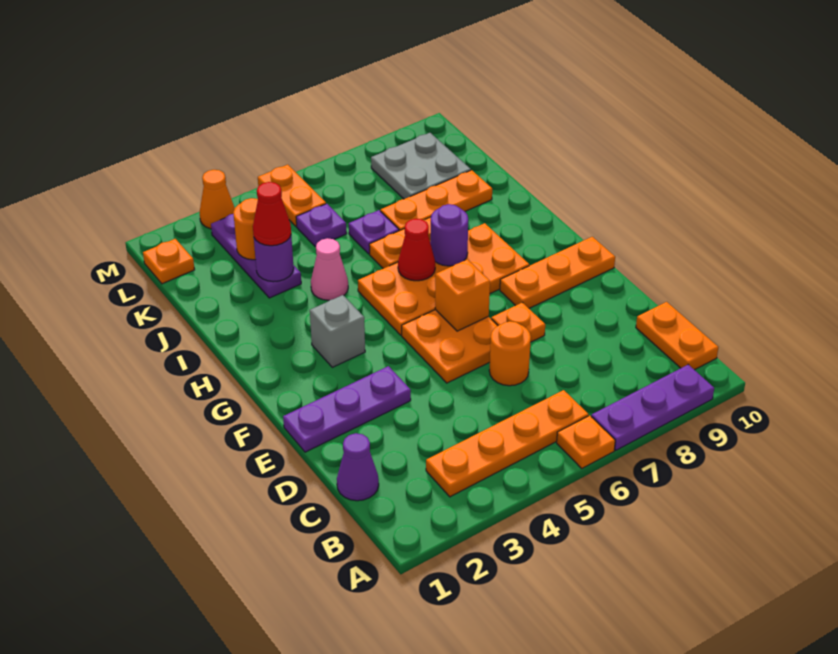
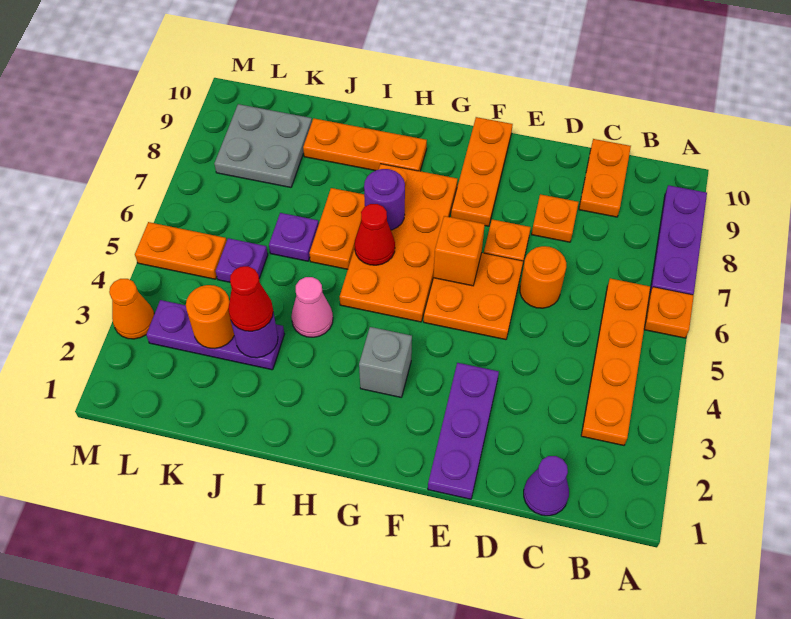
orange 1x2 plate [636,302,718,370] -> orange 1x2 plate turned to [579,139,631,217]
orange 1x3 plate [381,170,492,231] -> orange 1x3 plate turned to [303,118,427,171]
orange 1x1 plate [143,239,195,284] -> orange 1x1 plate moved to [532,194,579,242]

